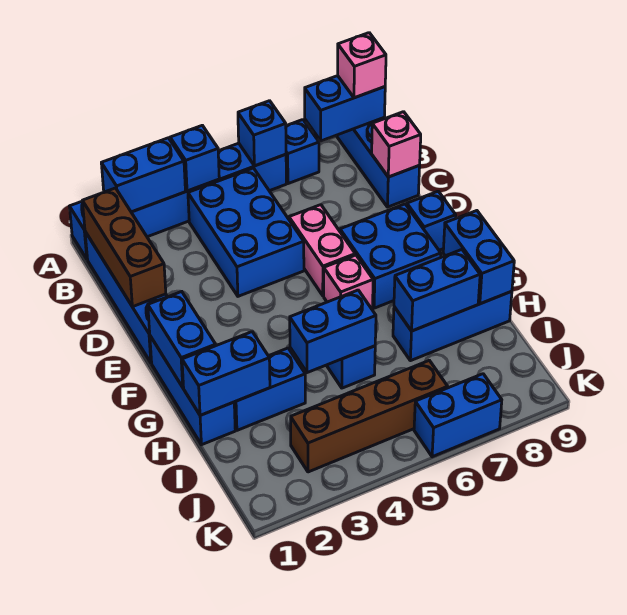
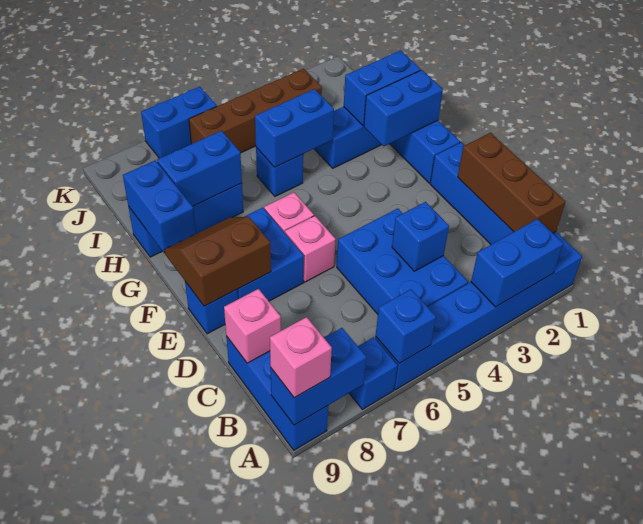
blue 1x1 brick [170,125,219,191] -> blue 1x1 brick moved to [392,202,449,271]
pink 1x2 brick [289,205,355,296] -> pink 1x1 brick [285,216,336,282]
none -> brown 2x2 slope [165,217,271,306]
blue 1x2 brick [148,292,216,387] -> blue 1x2 brick turned to [364,70,443,146]

